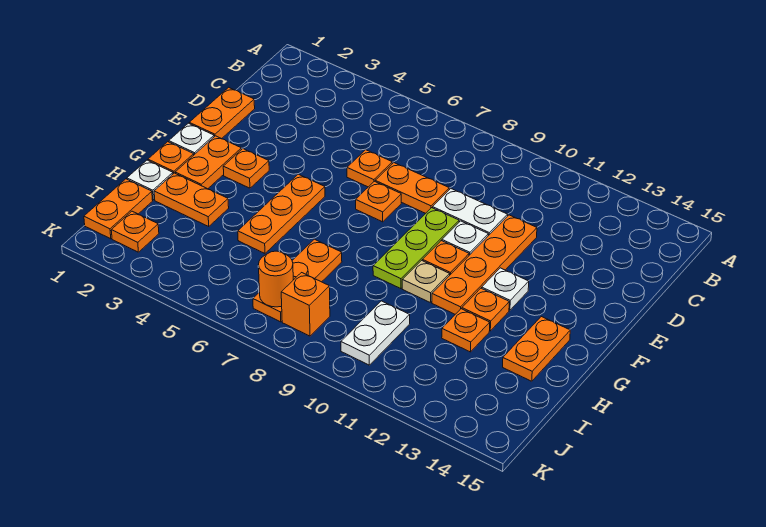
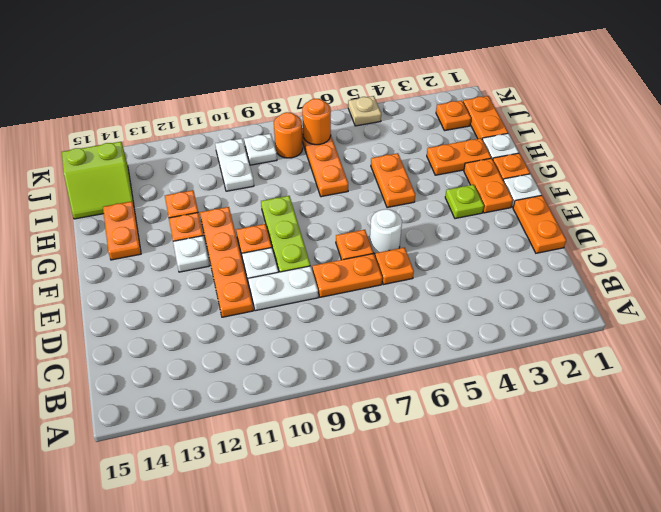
none -> white 1x1 round brick [370,209,402,254]
orange 1x1 plate [223,149,269,188] -> lime 1x1 plate [445,185,484,219]
orange 1x3 plate [238,174,325,253] -> orange 1x2 plate [371,153,415,208]
tan 1x1 plate [402,260,450,303] -> tan 1x1 plate moved to [348,96,381,126]
none -> lime 2x2 slope [62,142,134,219]
orange 1x1 brick [281,273,330,336] -> orange 1x1 round brick [274,112,303,158]
none -> white 1x1 plate [244,134,277,165]

